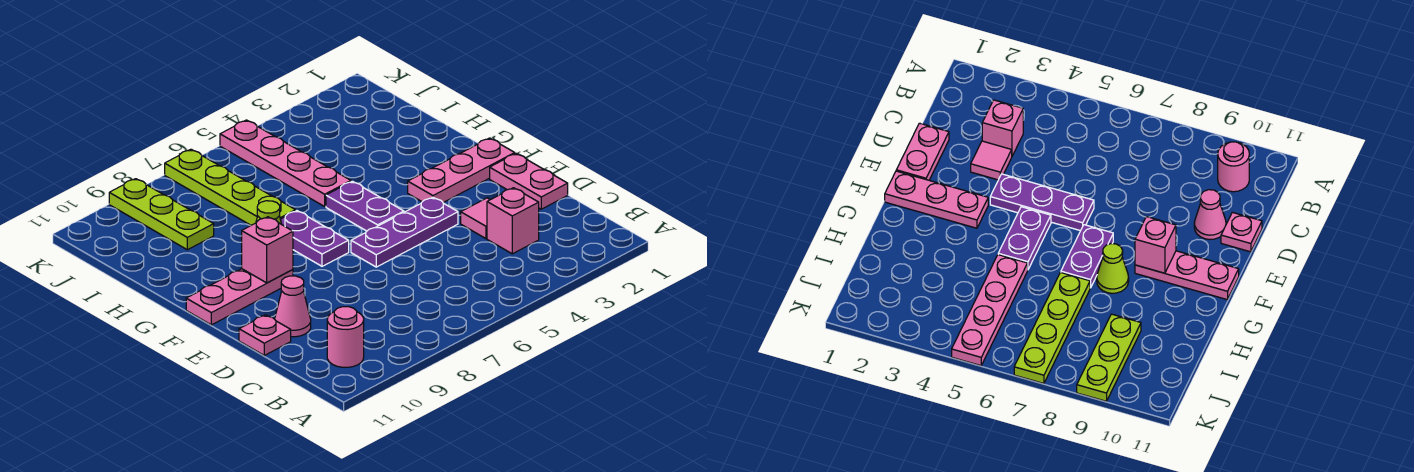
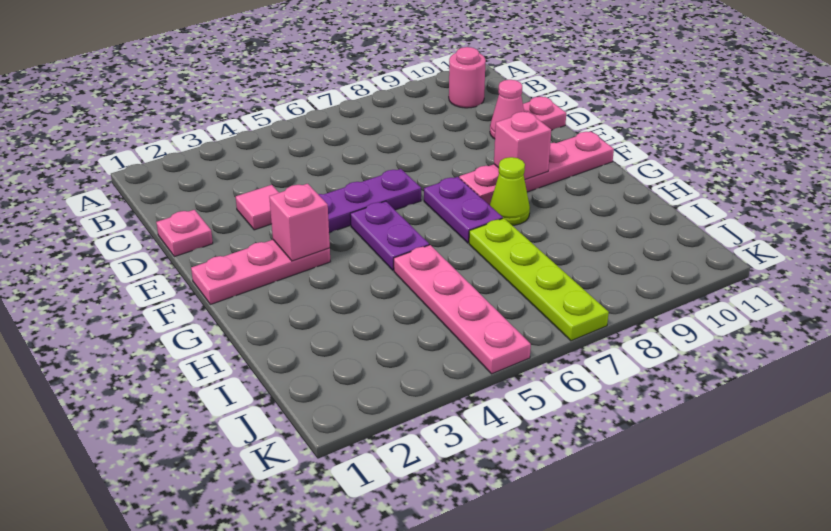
pink 1x1 brick [487,188,539,254] -> pink 1x1 brick moved to [269,184,330,261]
pink 1x2 plate [490,154,568,209] -> pink 1x1 plate [156,210,213,257]
pink 1x3 plate [186,269,293,325] -> pink 1x4 plate [459,131,614,205]
lime 1x3 plate [109,179,214,250] -> none

